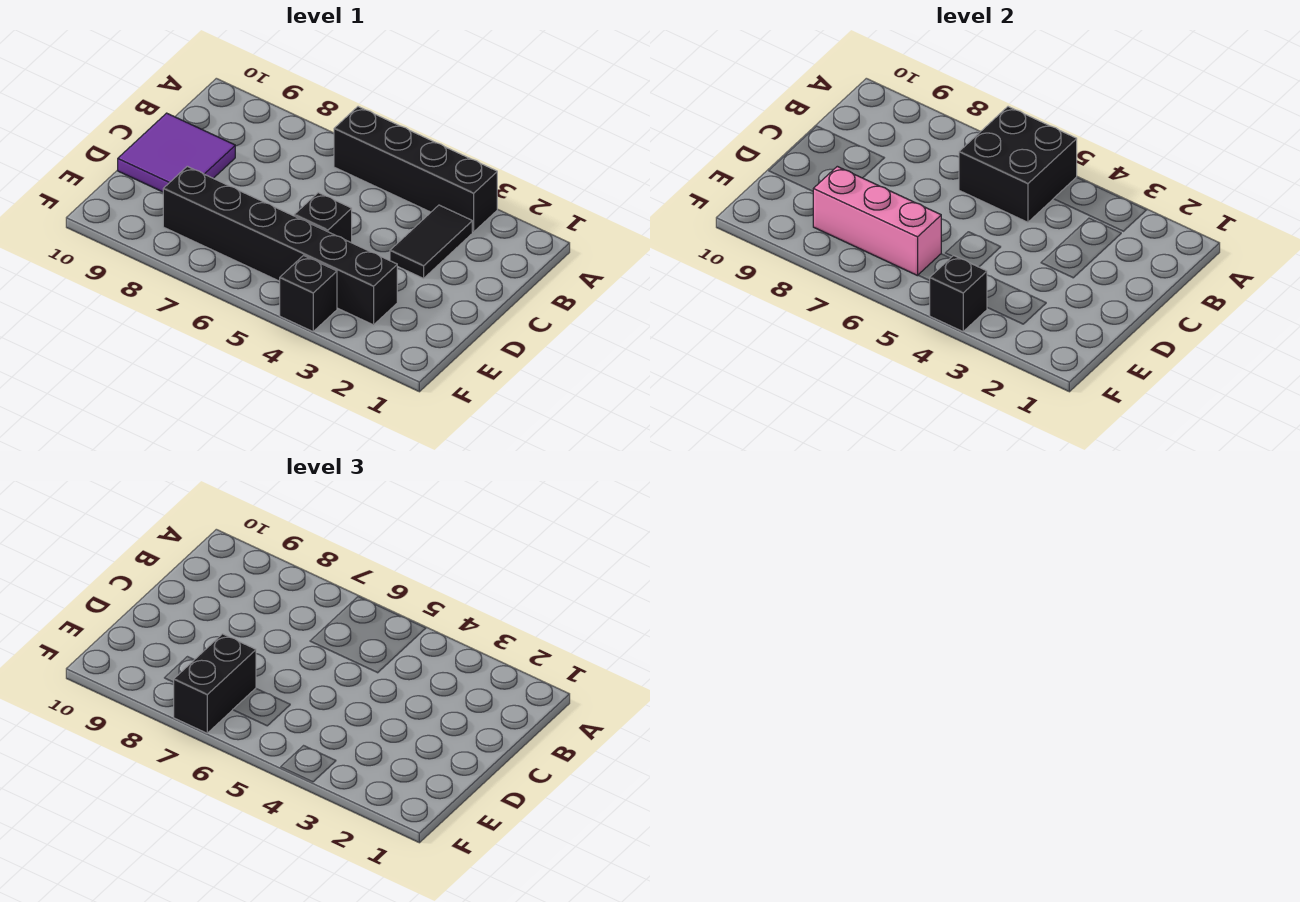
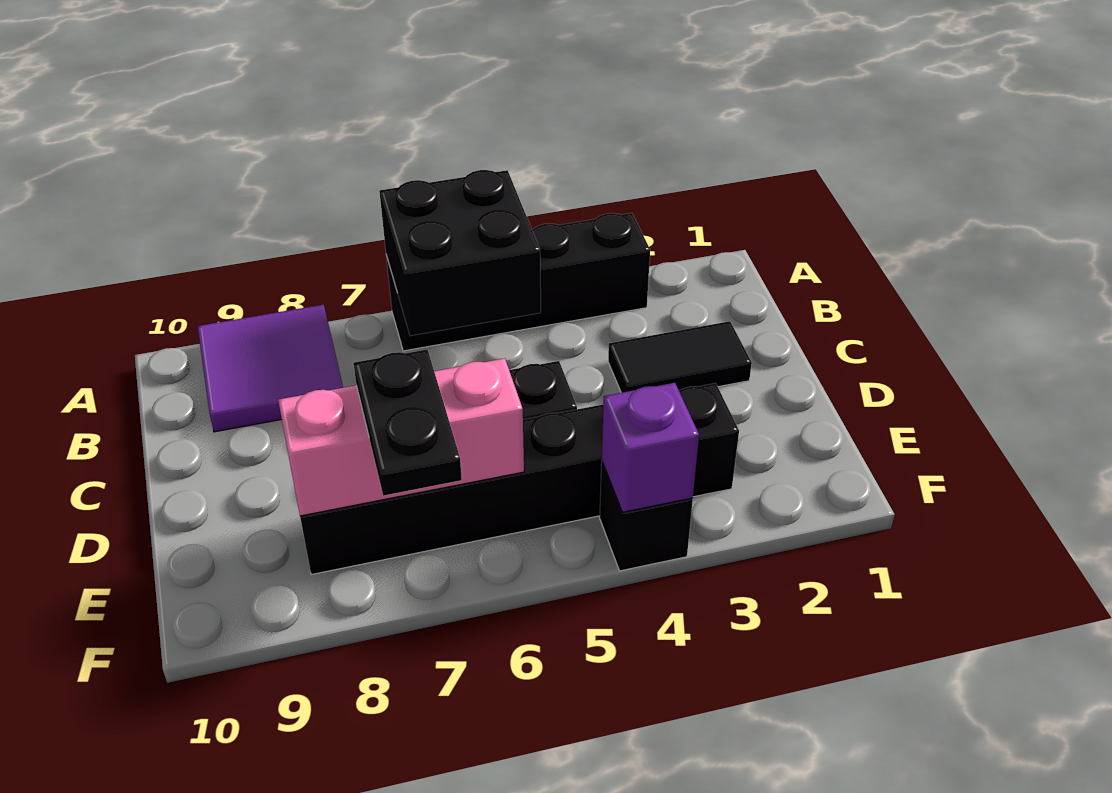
black 1x2 tile [390,205,472,278] -> black 1x2 tile turned to [608,321,752,393]
purple 2x2 tile [118,113,235,192] -> purple 2x2 tile moved to [198,304,343,432]
black 1x2 brick [174,634,256,733] -> black 1x2 plate [354,349,462,496]
black 1x1 brick [929,256,987,332] -> purple 1x1 brick [602,383,699,512]

